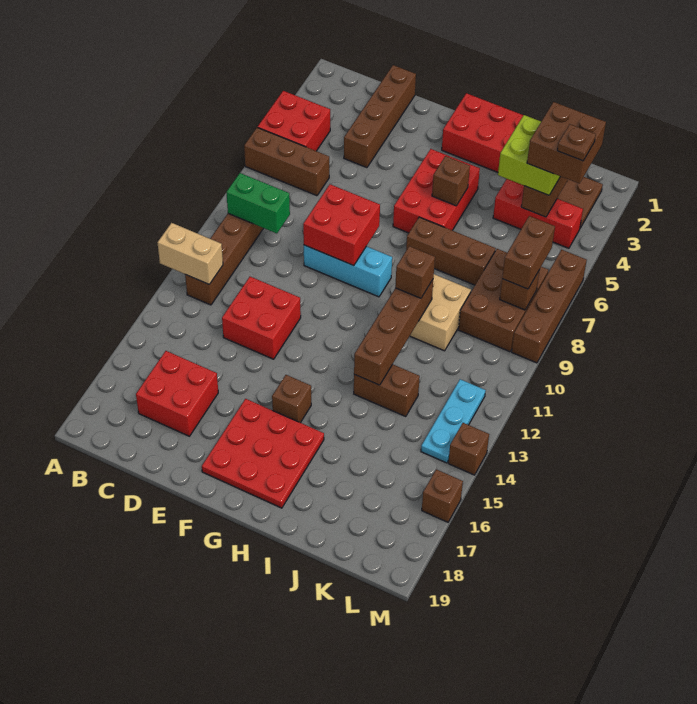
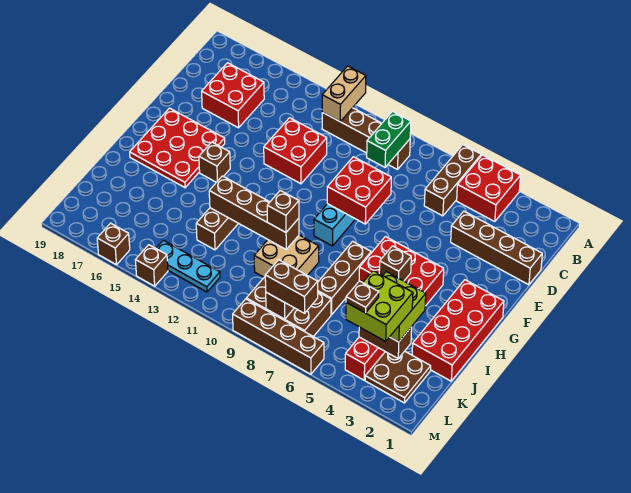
brown 2x2 brick [527,102,606,184] -> lime 2x2 brick [346,271,413,341]

